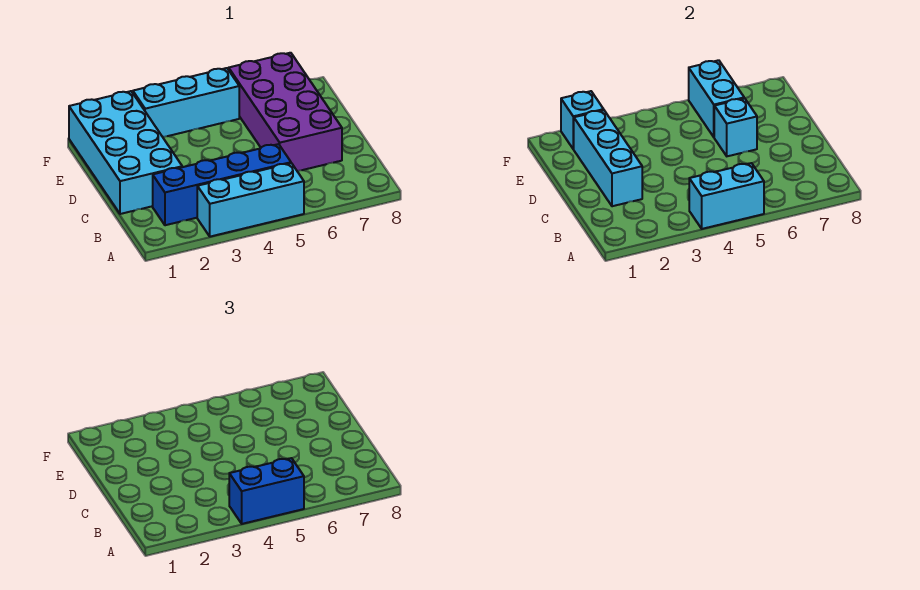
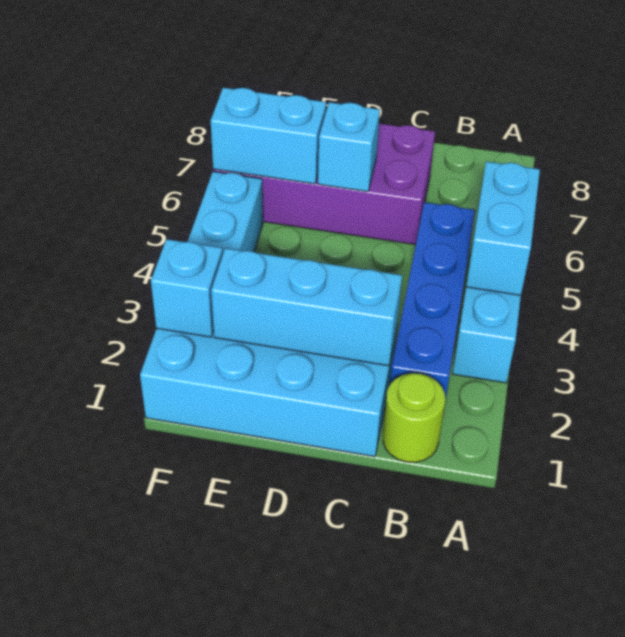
blue 1x2 brick [229,458,304,524] -> none
none -> lime 1x1 round brick [383,373,445,462]

